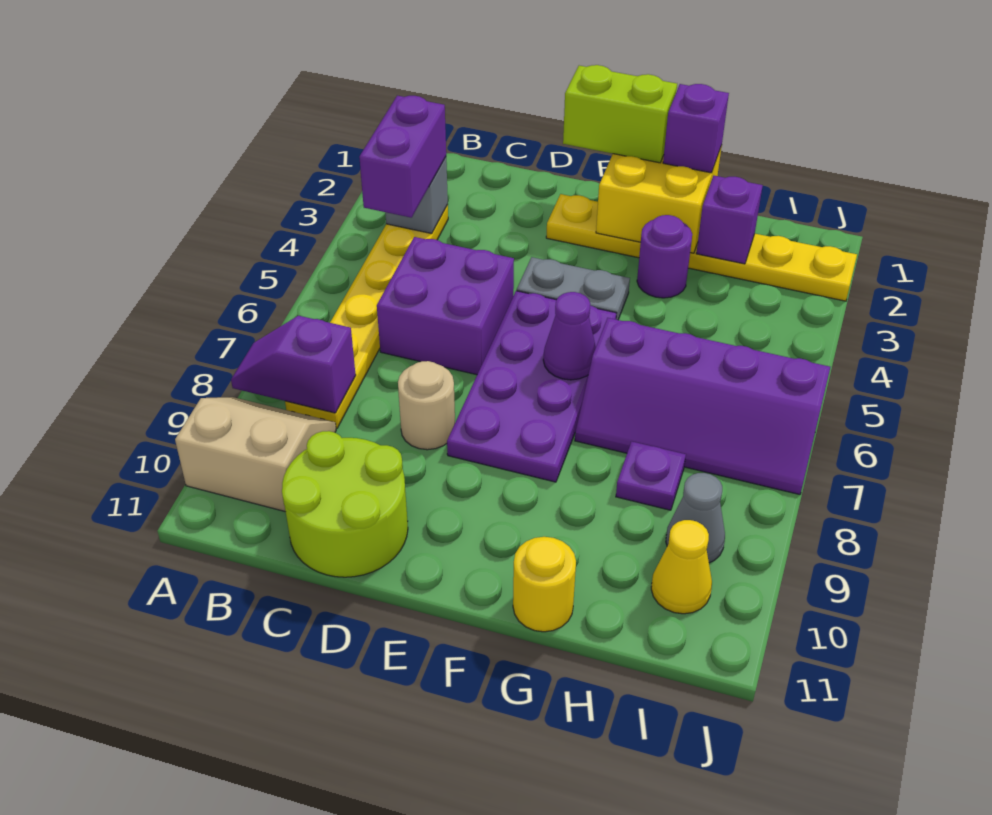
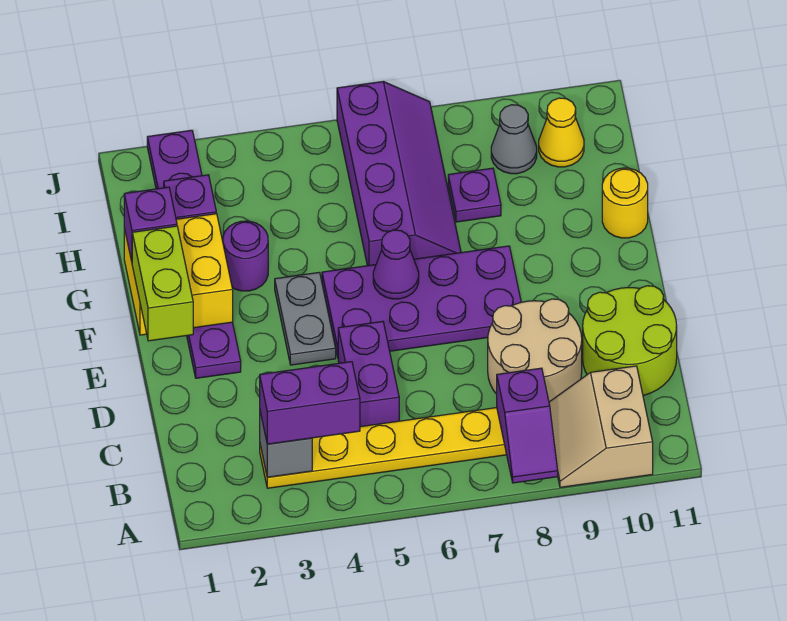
purple 2x2 brick [377,237,514,375] -> purple 1x2 brick [338,321,399,427]
tan 1x1 round brick [398,361,455,450] -> tan 2x2 round brick [488,299,582,402]
yellow 1x6 plate [546,194,857,301] -> purple 1x6 plate [147,130,241,378]

